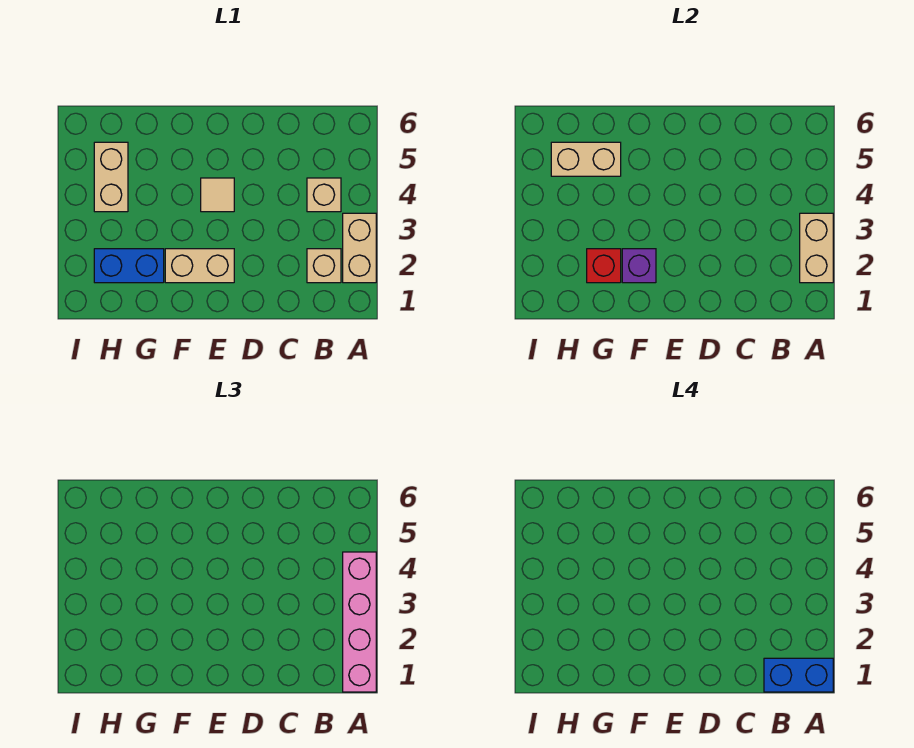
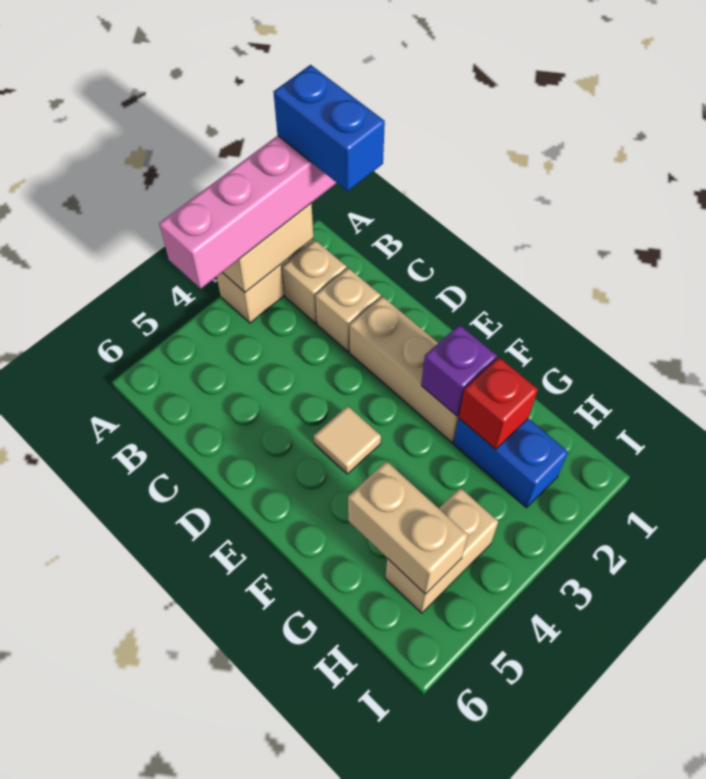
tan 1x1 brick [307,178,341,212] -> tan 1x1 brick moved to [315,268,381,352]
tan 1x2 brick [165,249,234,283] -> tan 1x3 brick [350,296,459,442]

